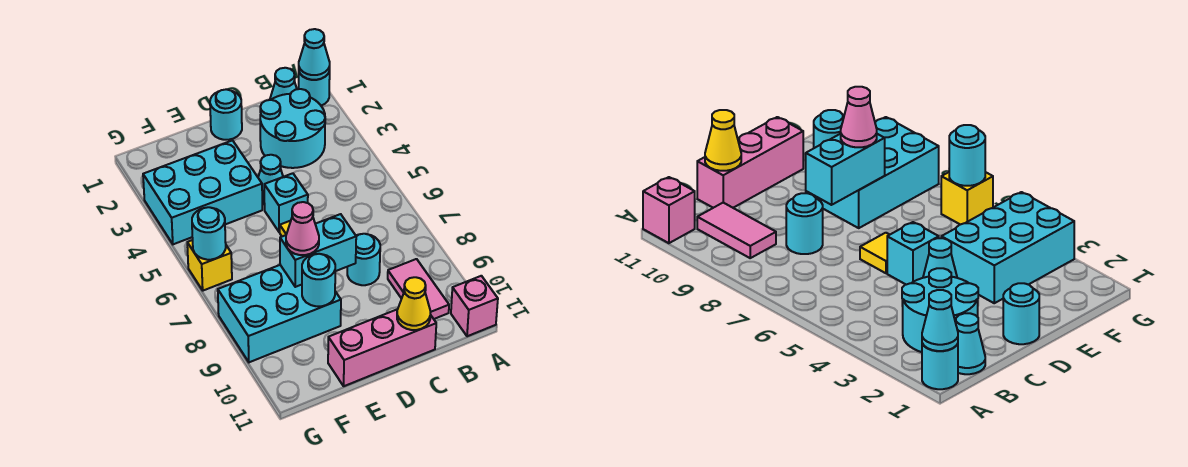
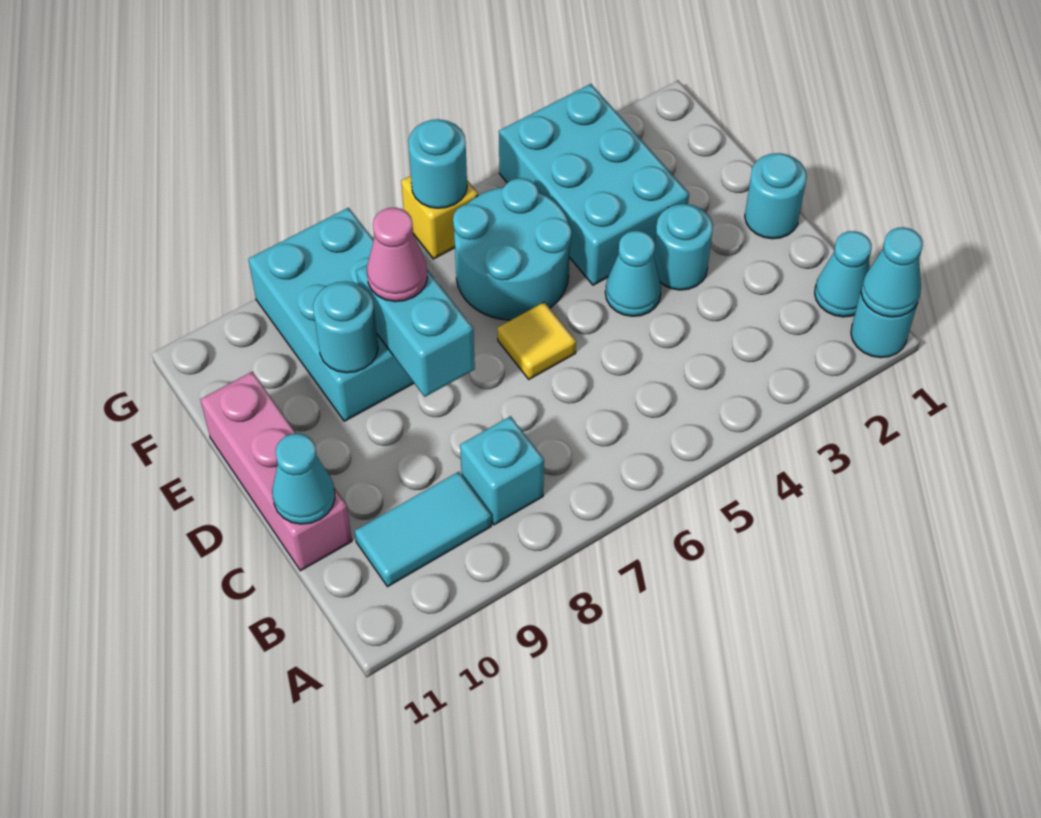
pink 1x1 brick [451,276,498,336] -> none
cyan 2x2 round brick [260,89,325,168] -> cyan 2x2 round brick moved to [453,178,571,320]
pink 1x2 tile [388,259,449,319] -> cyan 1x2 tile [355,472,491,587]
cyan 1x1 round brick [347,234,380,285] -> cyan 1x1 round brick moved to [654,204,713,290]
yellow 1x1 cone [397,277,431,330] -> cyan 1x1 cone [272,434,335,524]
cyan 1x1 brick [264,173,308,232] -> cyan 1x1 brick moved to [460,416,544,525]

